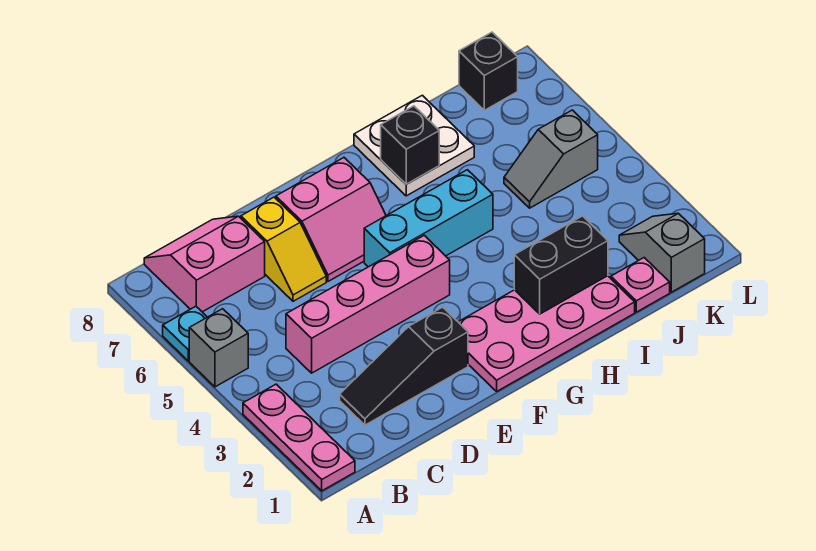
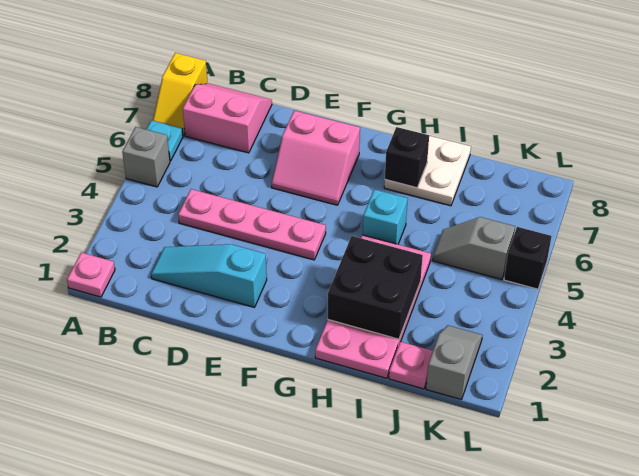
pink 1x3 plate [243,384,355,491] -> pink 1x1 plate [67,253,115,297]
black 1x3 slope [340,307,468,425] -> cyan 1x3 slope [151,244,267,307]
pink 1x4 brick [286,235,450,373] -> pink 1x4 plate [178,189,326,260]
yellow 1x2 slope [241,197,326,301] -> yellow 1x2 slope moved to [153,53,208,136]
pink 2x4 plate [459,276,635,391] -> pink 2x4 plate turned to [315,235,431,378]
cyan 1x3 brick [364,170,493,267] -> cyan 1x1 brick [363,189,408,244]
black 1x2 brick [514,216,608,314] -> black 2x2 brick [328,236,423,339]
black 1x1 brick [459,32,518,110] -> black 1x1 brick moved to [504,227,552,289]

